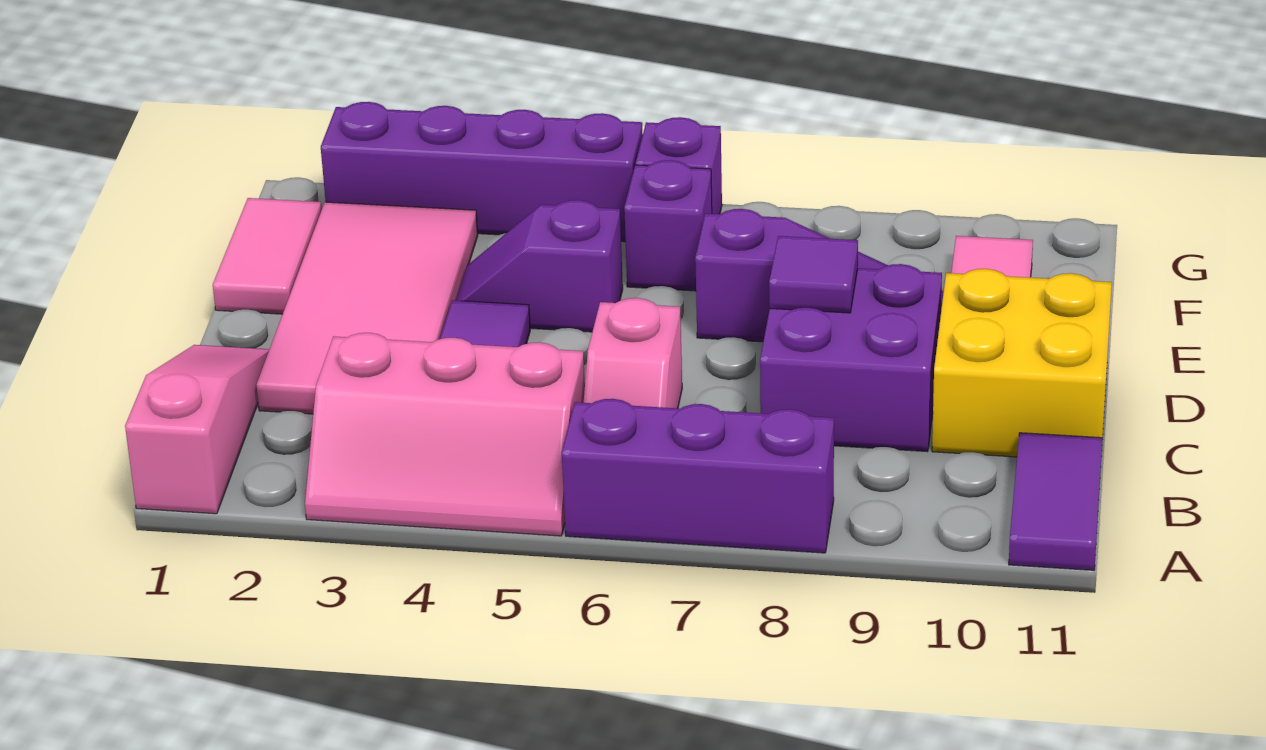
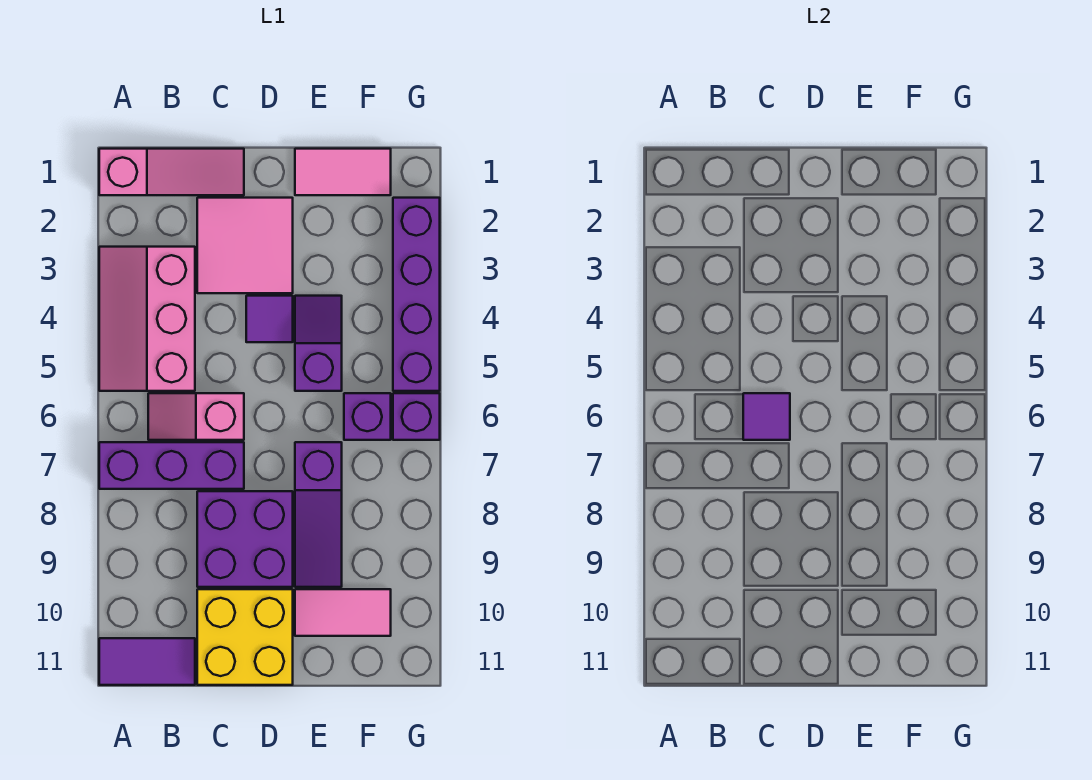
purple 1x3 brick [562,399,834,553] -> purple 1x3 brick turned to [99,442,244,489]
pink 2x4 tile [256,202,478,414] -> pink 2x2 tile [197,198,293,293]
purple 1x1 tile [769,236,858,313] -> purple 1x1 tile moved to [743,393,790,440]

